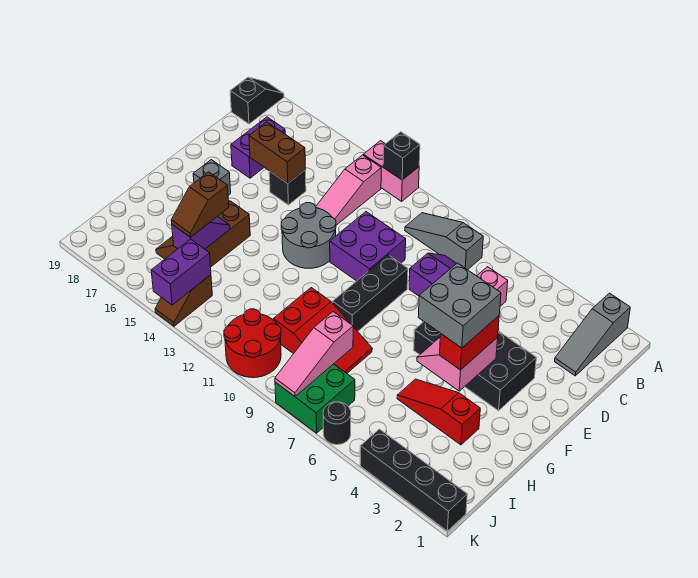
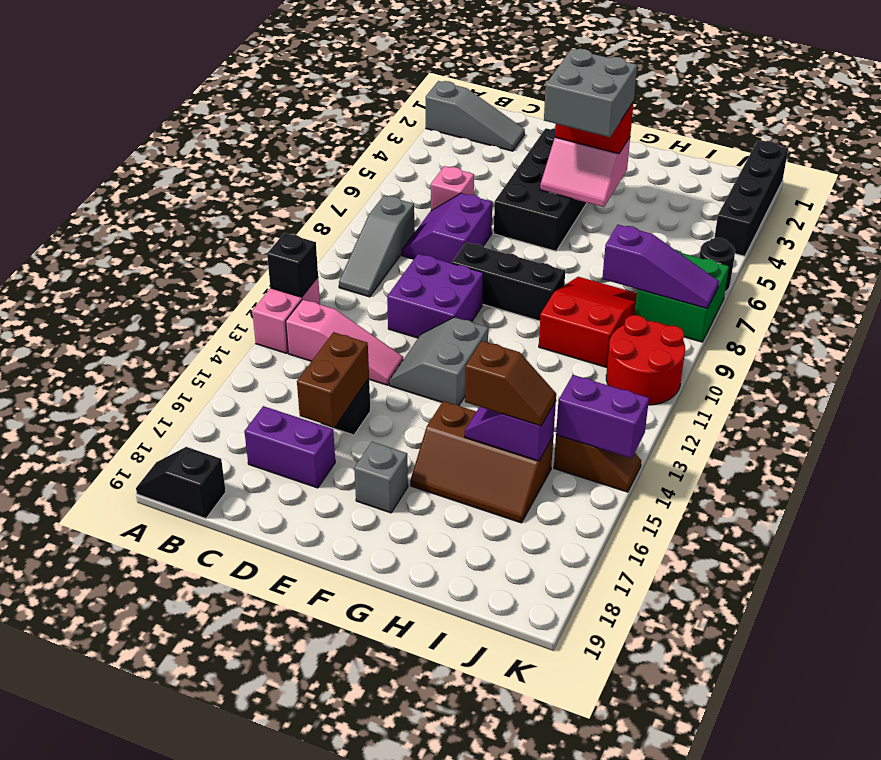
grey 2x2 round brick [281,203,336,268] -> grey 2x2 slope [390,317,488,405]
red 1x3 slope [397,379,480,445] -> none
pink 1x3 slope [275,312,353,396] -> purple 1x3 slope [602,225,719,309]

